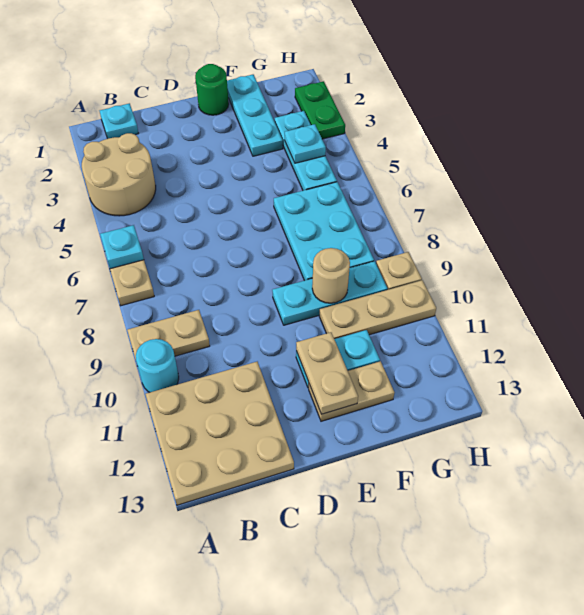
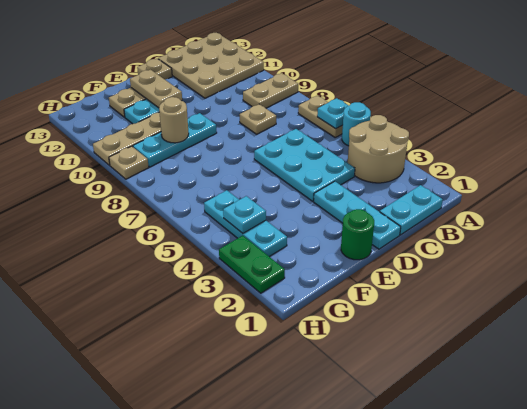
cyan 1x1 round brick [136,339,179,392] -> cyan 1x1 round brick moved to [342,102,371,146]
cyan 1x1 plate [100,103,139,139] -> cyan 1x2 plate [380,185,443,235]
none -> tan 1x1 plate [240,104,276,134]
none -> tan 1x1 plate [137,59,172,79]
cyan 1x3 plate [227,75,283,156] -> cyan 1x3 plate moved to [314,181,401,249]
cyan 2x3 plate [274,182,374,280] -> cyan 2x3 plate moved to [254,129,355,201]

